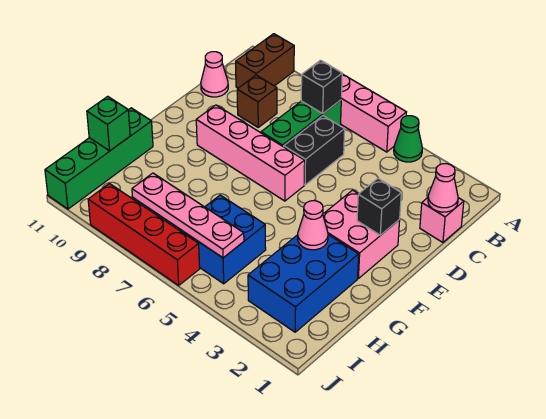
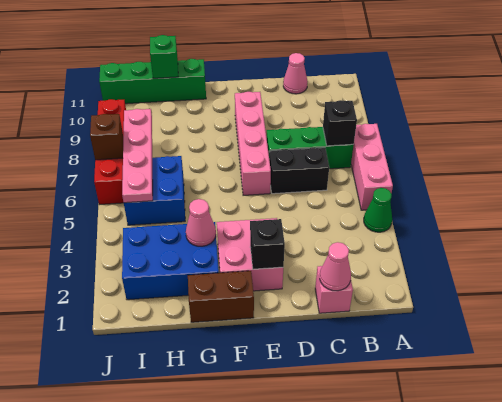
brown 1x2 brick [236,34,294,88] -> brown 1x2 brick moved to [188,271,254,322]
brown 1x1 brick [237,75,277,127] -> brown 1x1 brick moved to [90,114,123,160]

